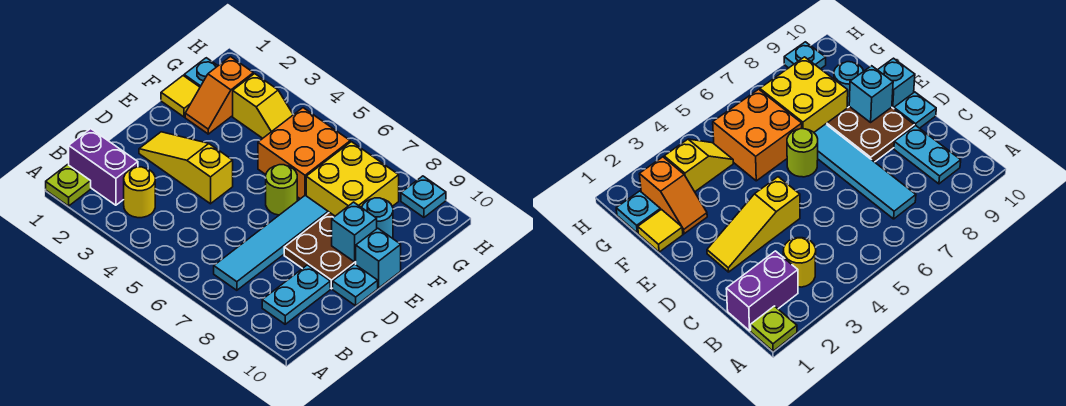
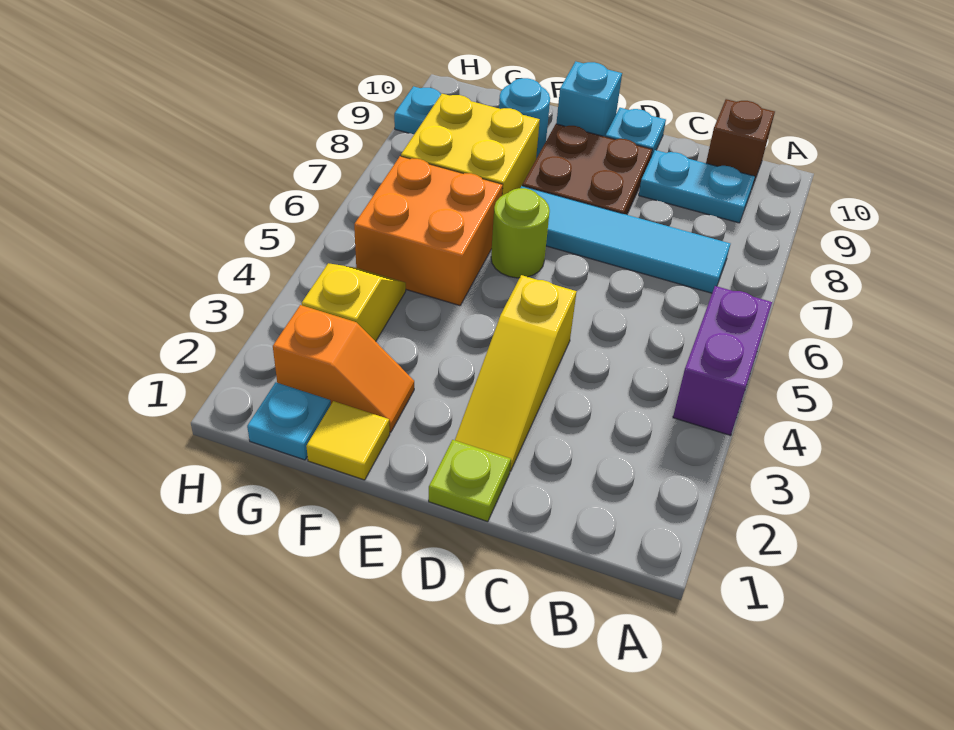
lime 1x1 plate [46,165,91,206] -> lime 1x1 plate moved to [429,440,511,522]
purple 1x2 brick [69,129,138,205] -> purple 1x2 brick moved to [673,286,772,436]
yellow 1x1 round brick [124,167,155,218] -> none
none -> brown 1x1 brick [706,99,775,187]
cyan 1x1 brick [332,202,377,262] -> none

